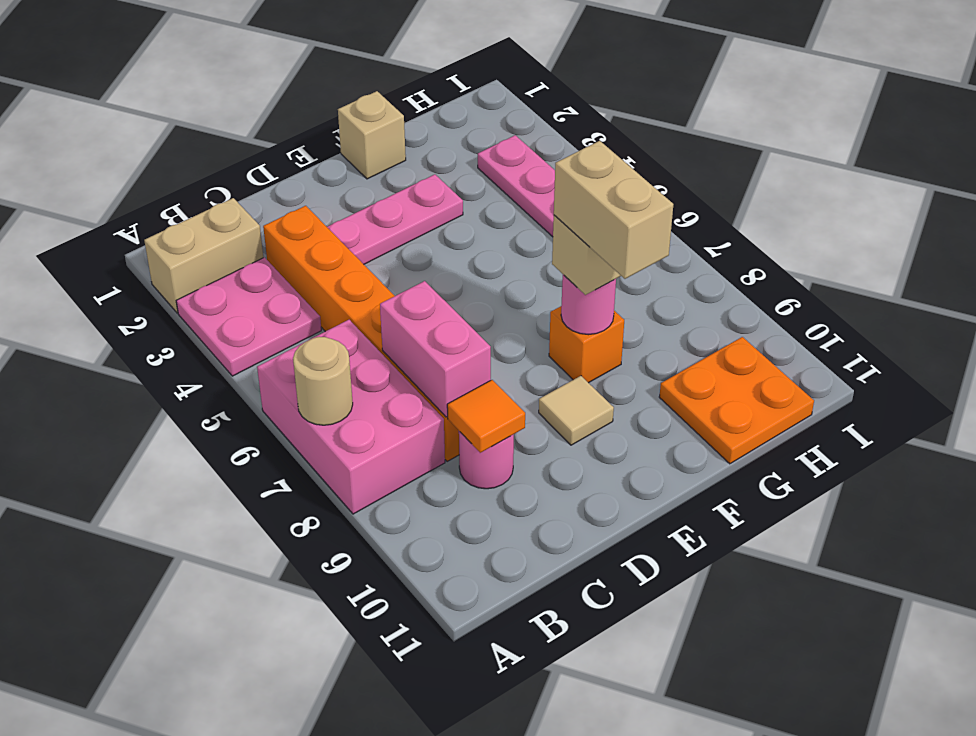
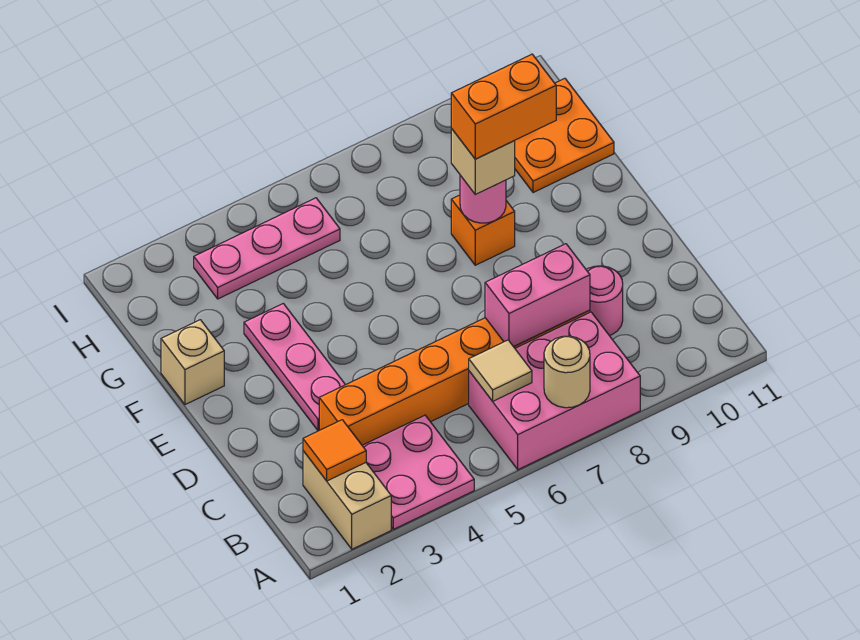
orange 1x1 tile [447,380,525,453] -> orange 1x1 tile moved to [303,420,366,481]
tan 1x1 tile [539,376,614,445] -> tan 1x1 tile moved to [469,340,532,401]
tan 1x2 brick [554,141,673,279] -> orange 1x2 brick [451,54,556,159]

